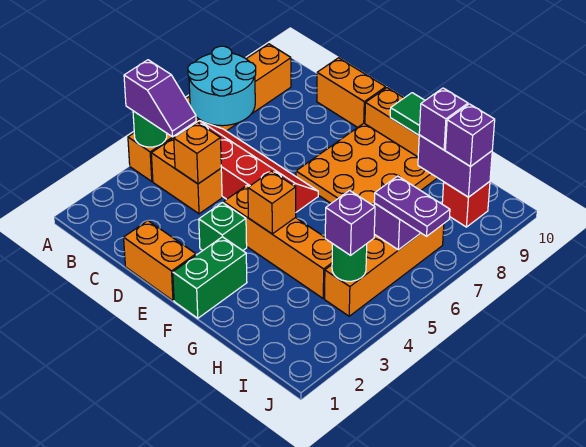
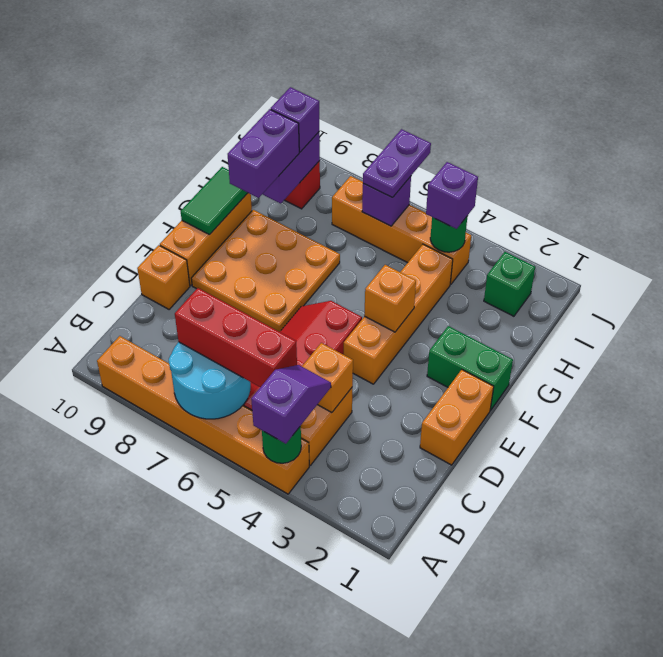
none -> red 1x3 brick [175,288,297,387]
orange 1x2 brick [317,58,386,127] -> orange 1x1 brick [137,245,190,309]
green 1x1 brick [199,203,247,251] -> green 1x1 brick moved to [484,252,535,316]
purple 1x1 brick [419,88,468,150] -> purple 1x2 brick [228,109,299,198]

